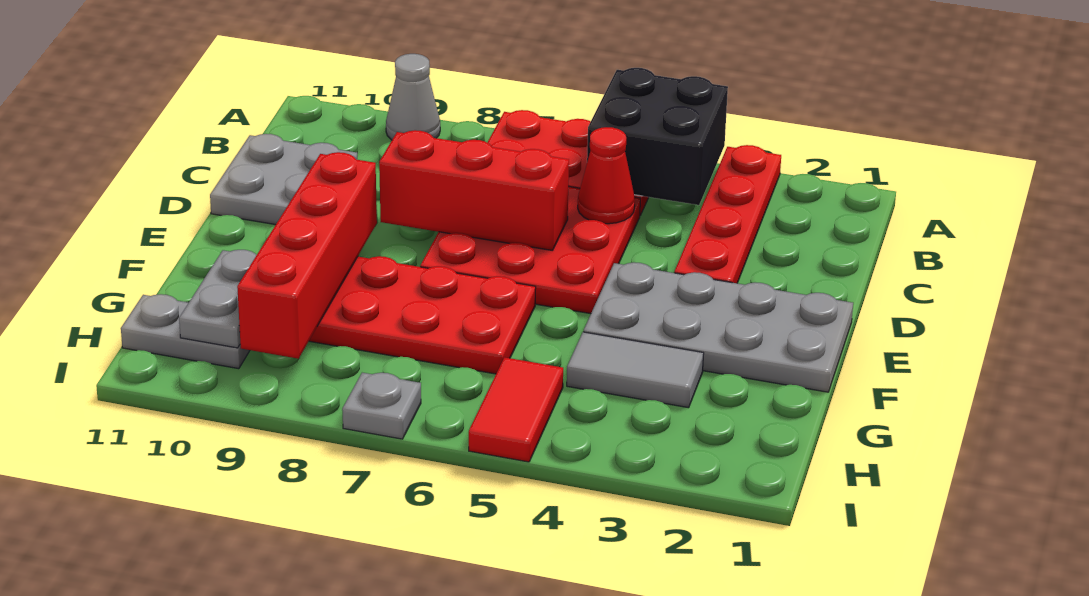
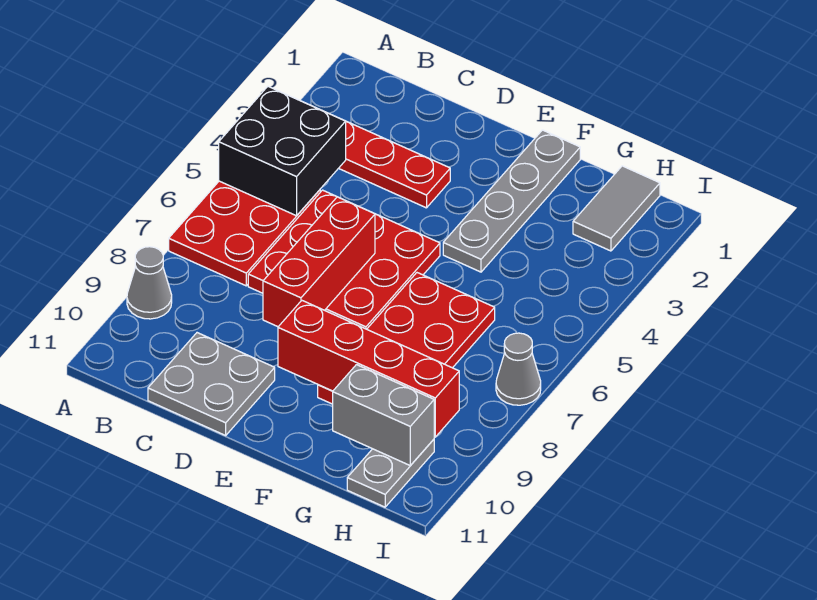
red 1x1 cone [578,127,635,224] -> none
grey 2x4 plate [583,262,853,392] -> grey 1x4 plate [443,130,580,272]
grey 1x2 tile [567,332,704,408] -> grey 1x2 tile moved to [573,166,660,251]
grey 1x2 plate [179,250,256,348] -> grey 1x2 brick [333,365,434,465]
red 1x2 tile [469,357,563,462] -> none
grey 1x1 plate [342,373,421,439] -> grey 1x1 cone [496,333,541,405]

